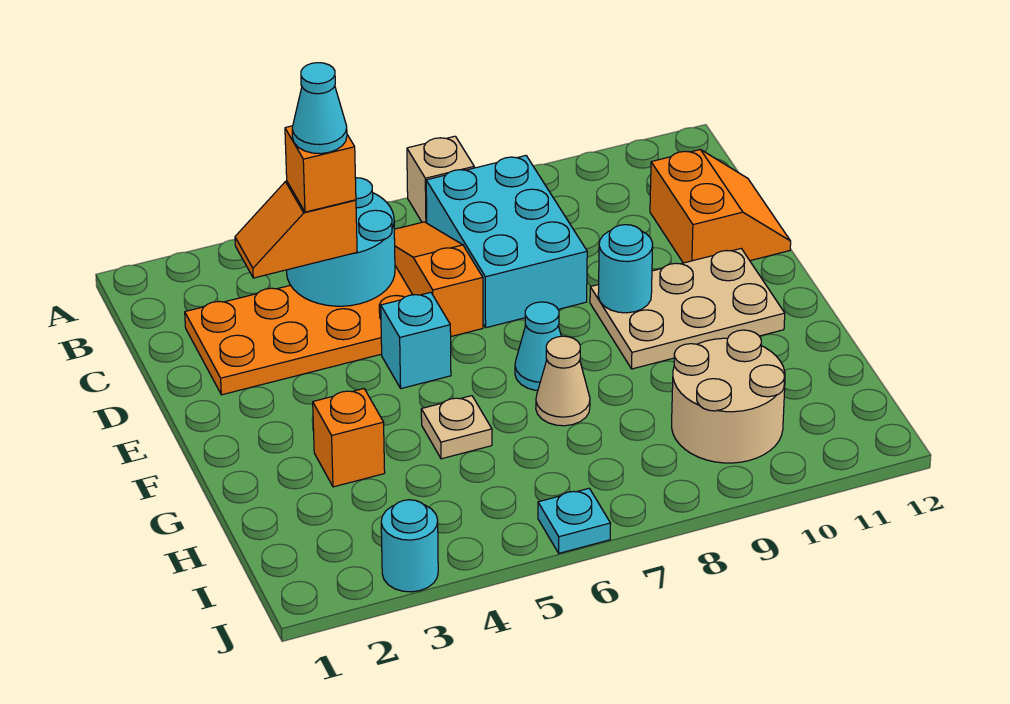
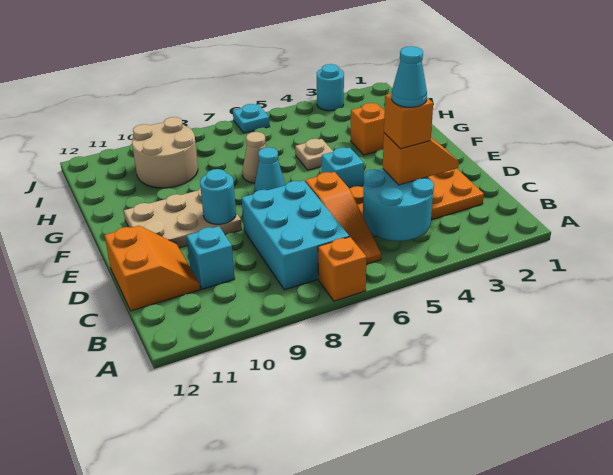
tan 1x1 brick [407,136,474,223] -> orange 1x1 brick [318,237,367,301]
none -> cyan 1x1 brick [186,226,235,289]
orange 2x2 slope [650,149,791,263] -> orange 2x2 slope turned to [105,226,200,311]

